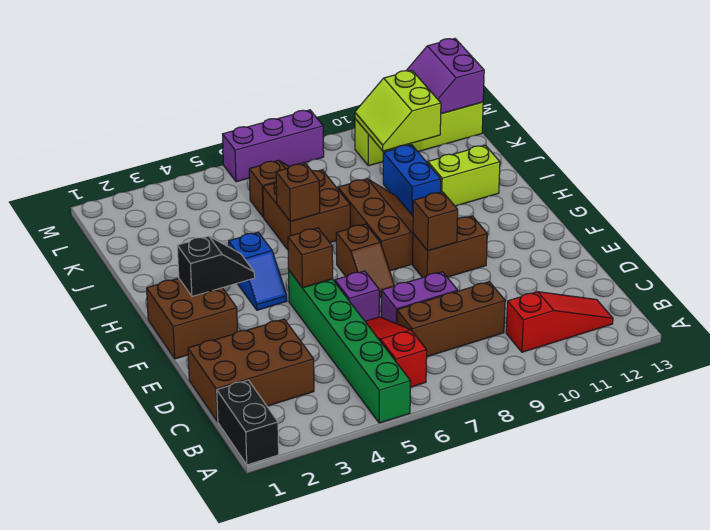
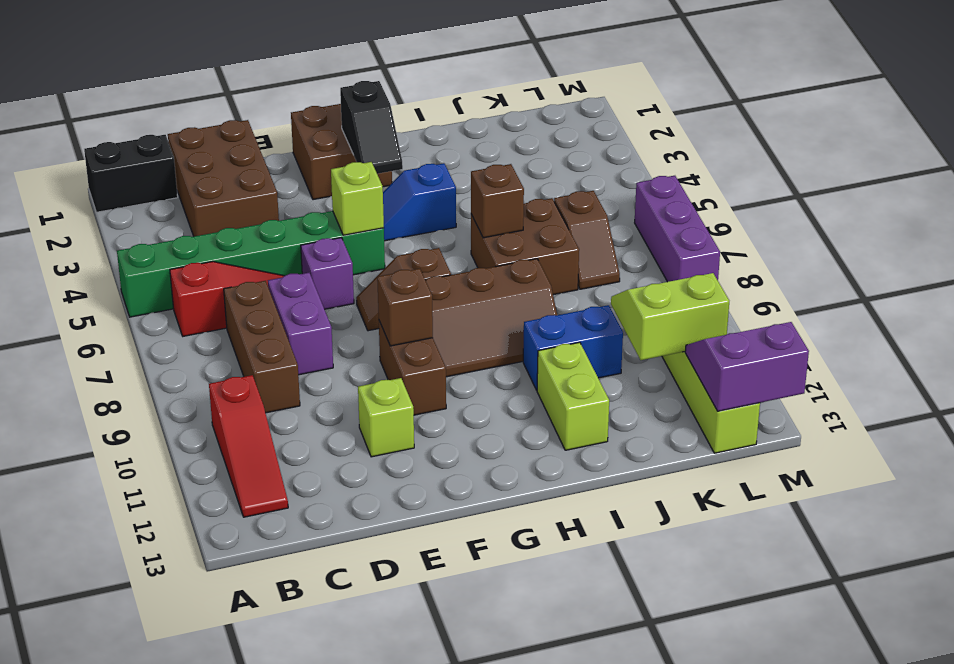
none -> lime 1x1 brick [358,378,414,457]
brown 1x1 brick [288,228,333,288] -> lime 1x1 brick [331,162,384,235]

